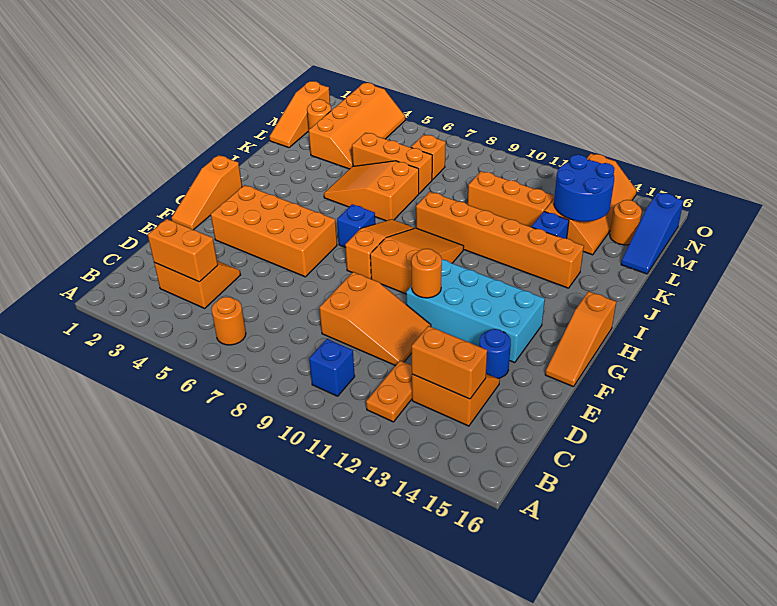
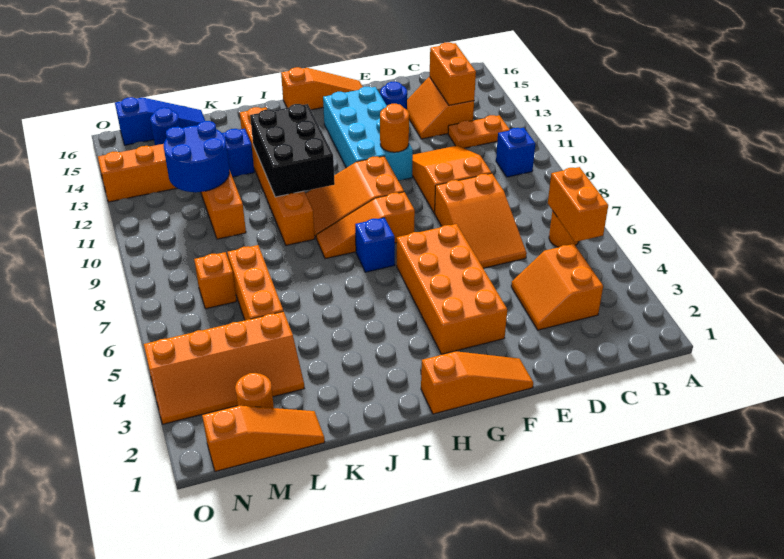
orange 1x2 brick [148,219,218,282] -> orange 1x2 brick moved to [548,167,608,242]
none -> black 2x3 brick [250,104,335,197]
orange 2x3 slope [324,161,419,221] -> orange 2x3 slope moved to [435,173,527,268]
orange 2x4 slope [309,83,405,169] -> orange 2x4 slope turned to [144,311,304,424]
blue 2x2 round brick [554,155,615,221] -> blue 2x2 round brick moved to [164,121,229,192]
orange 1x1 round brick [610,200,642,245] -> blue 1x1 round brick [150,108,180,145]

